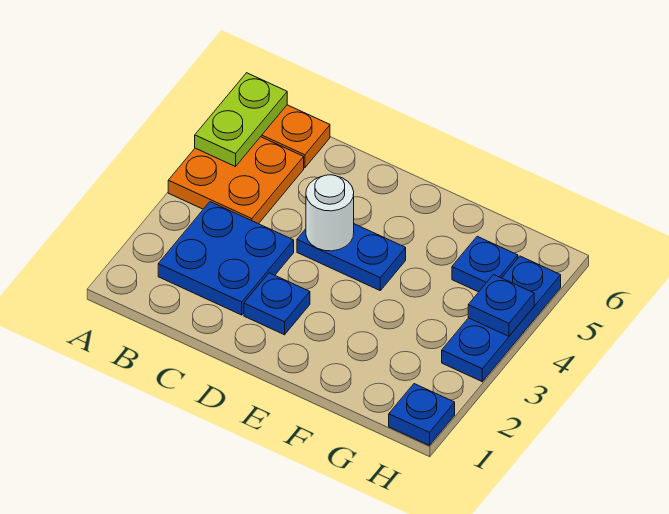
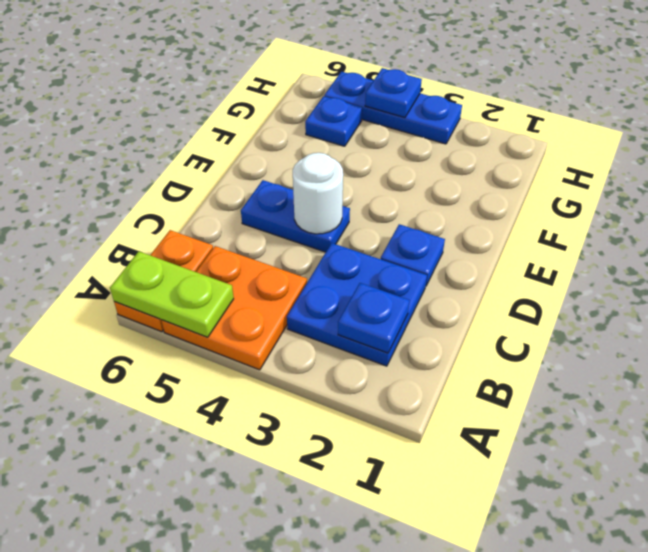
blue 1x2 plate [297,224,406,290] -> blue 1x2 plate turned to [241,180,350,252]
blue 1x1 plate [389,384,455,445] -> blue 1x1 plate moved to [338,283,410,353]

